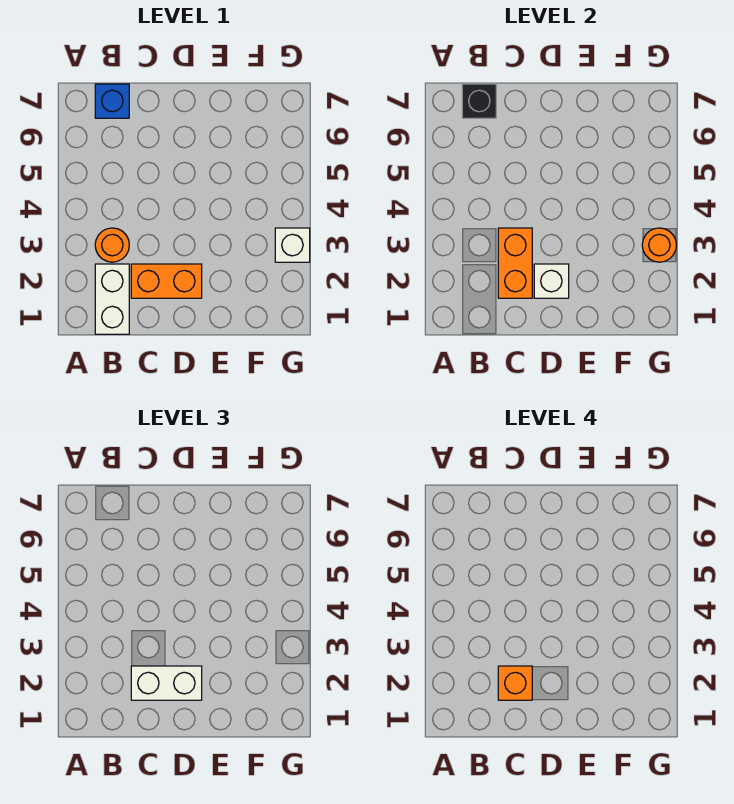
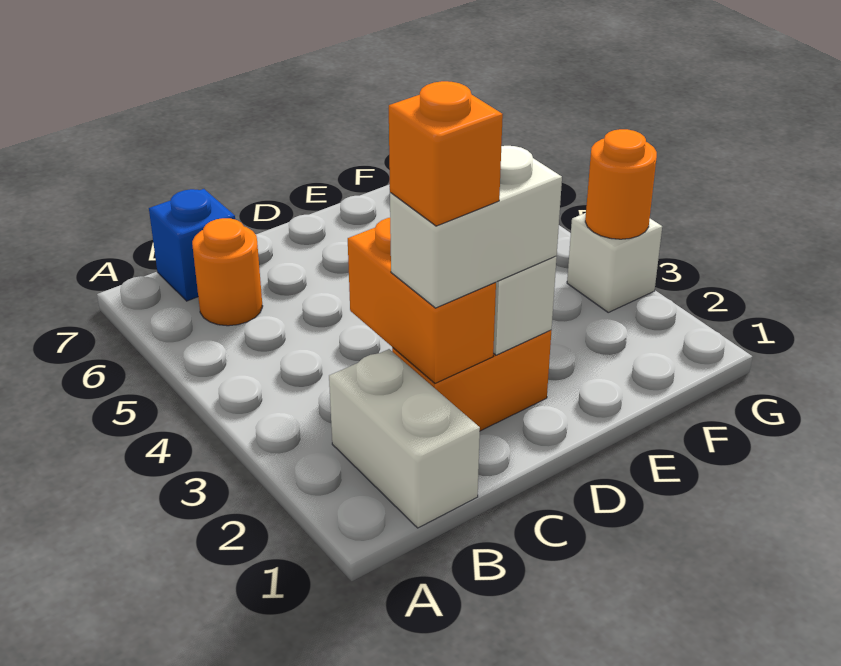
orange 1x1 round brick [95,228,129,262] -> orange 1x1 round brick moved to [192,218,263,326]
black 1x1 brick [462,84,496,118] -> none

